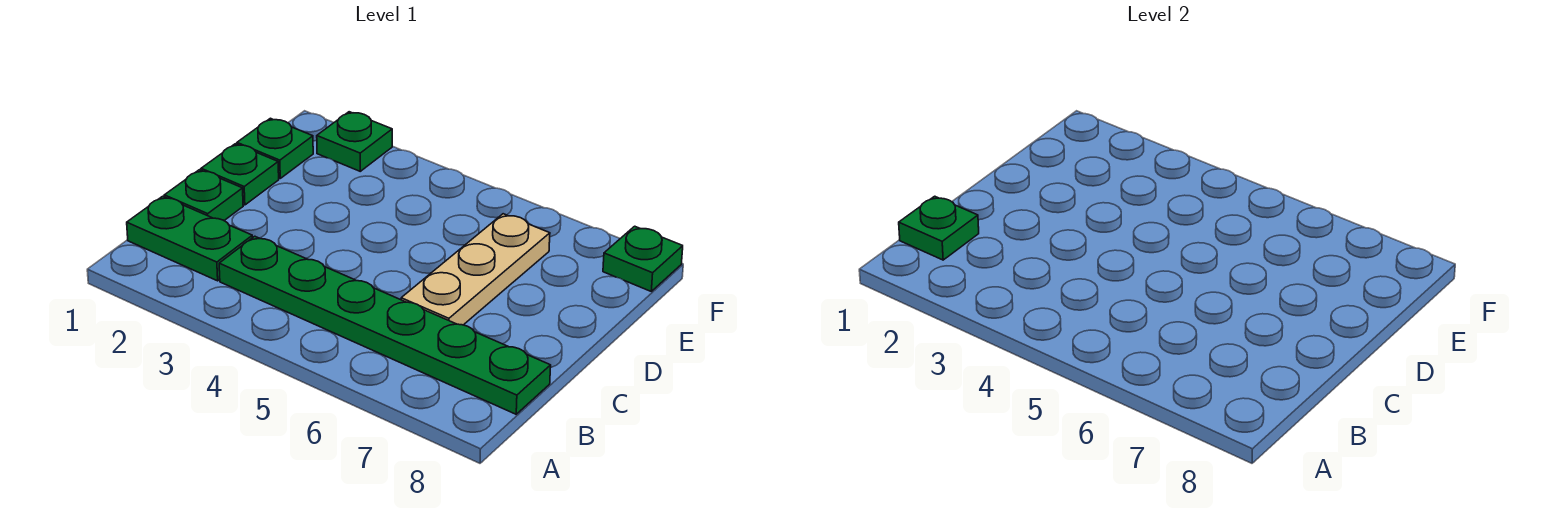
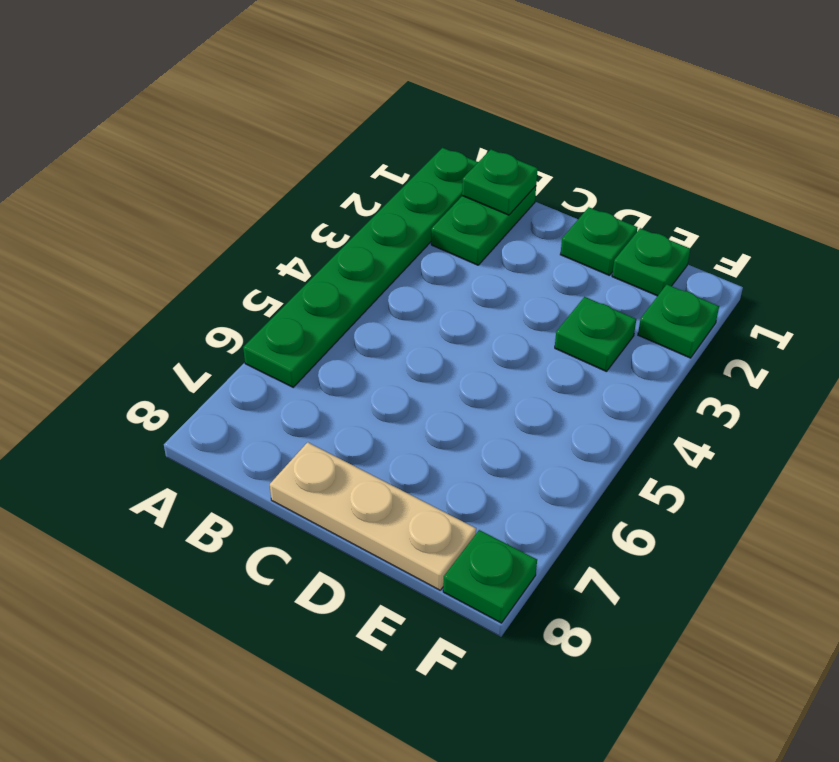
green 1x6 plate [219,236,551,414] -> green 1x6 plate moved to [243,148,478,387]
green 1x1 plate [164,170,243,220] -> green 1x1 plate moved to [555,297,636,372]
tan 1x3 plate [401,214,550,325] -> tan 1x3 plate moved to [270,442,476,590]

